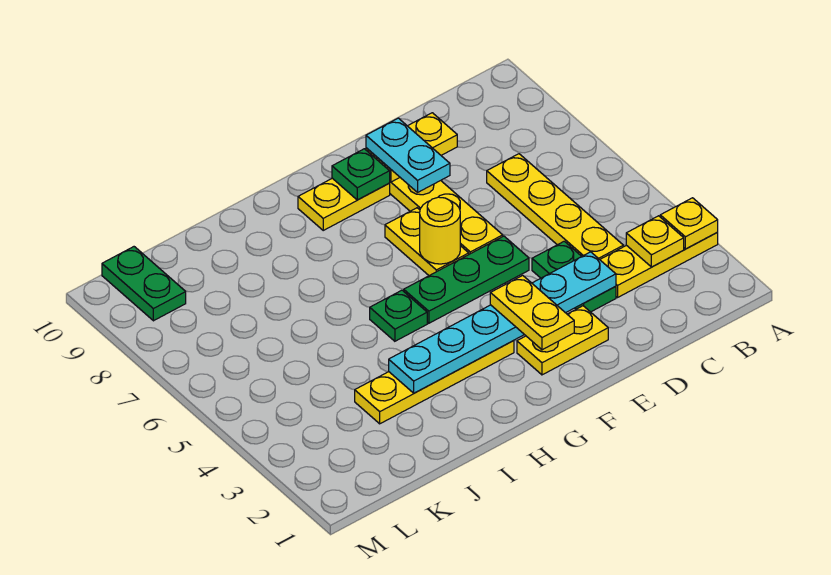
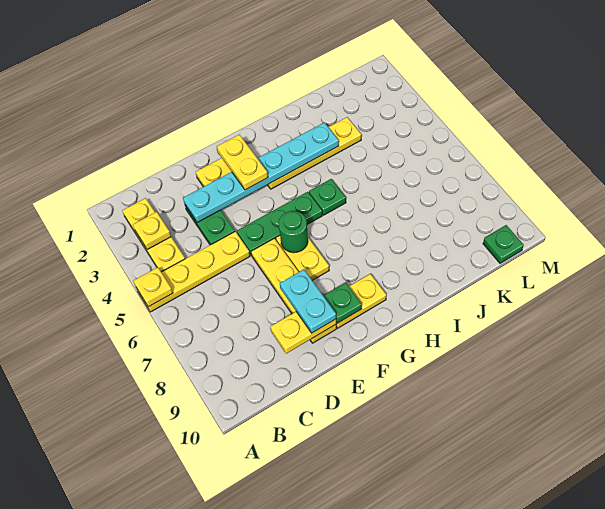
yellow 1x3 plate [600,232,718,297] -> yellow 1x3 plate turned to [122,198,185,272]
yellow 1x1 plate [660,198,718,249] -> yellow 1x1 plate moved to [133,267,173,307]
yellow 1x4 plate [487,154,623,260] -> yellow 1x4 plate turned to [137,232,250,312]
yellow 1x1 round brick [420,197,460,264] -> green 1x1 round brick [279,211,308,253]
green 1x2 plate [102,247,186,321] -> green 1x1 plate [483,225,524,263]

